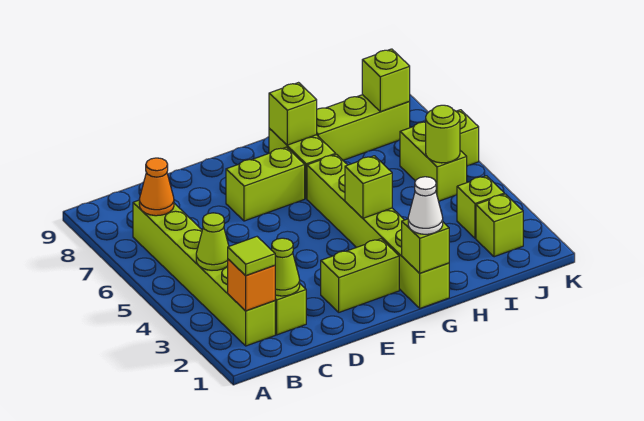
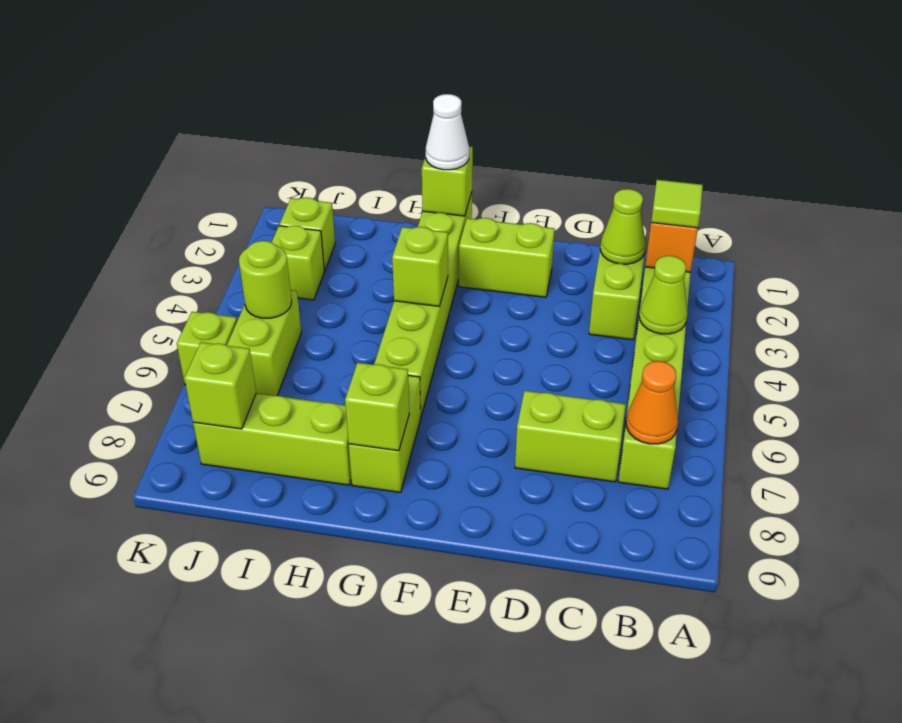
lime 1x2 brick [226,147,305,221] -> lime 1x2 brick moved to [515,391,626,482]

